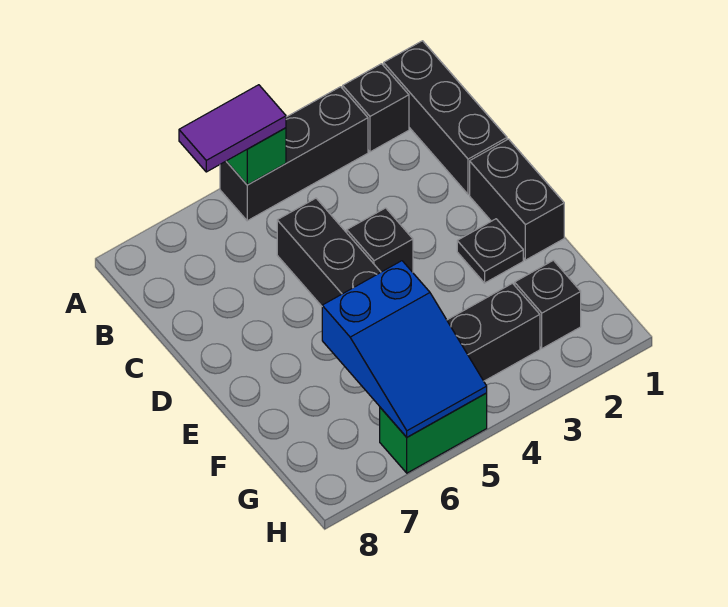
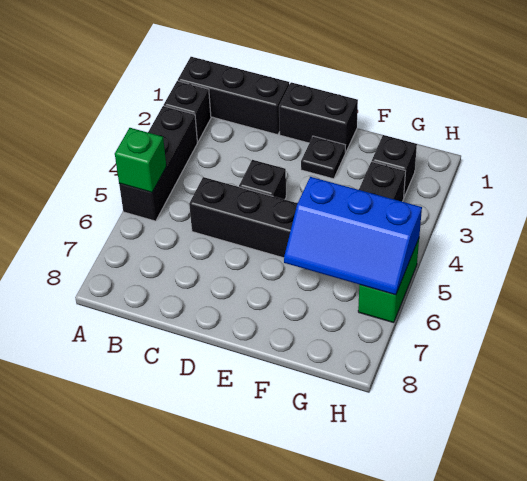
purple 1x2 tile [179,85,286,172] -> none
blue 2x3 slope [322,261,487,437] -> blue 2x3 slope turned to [284,177,422,295]

